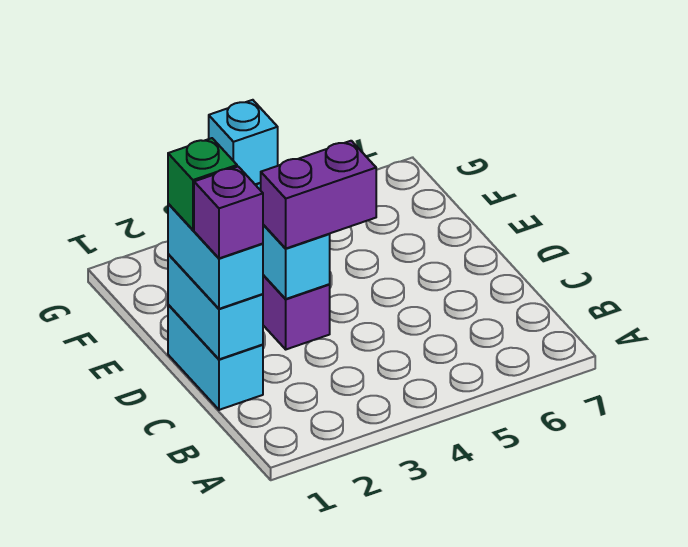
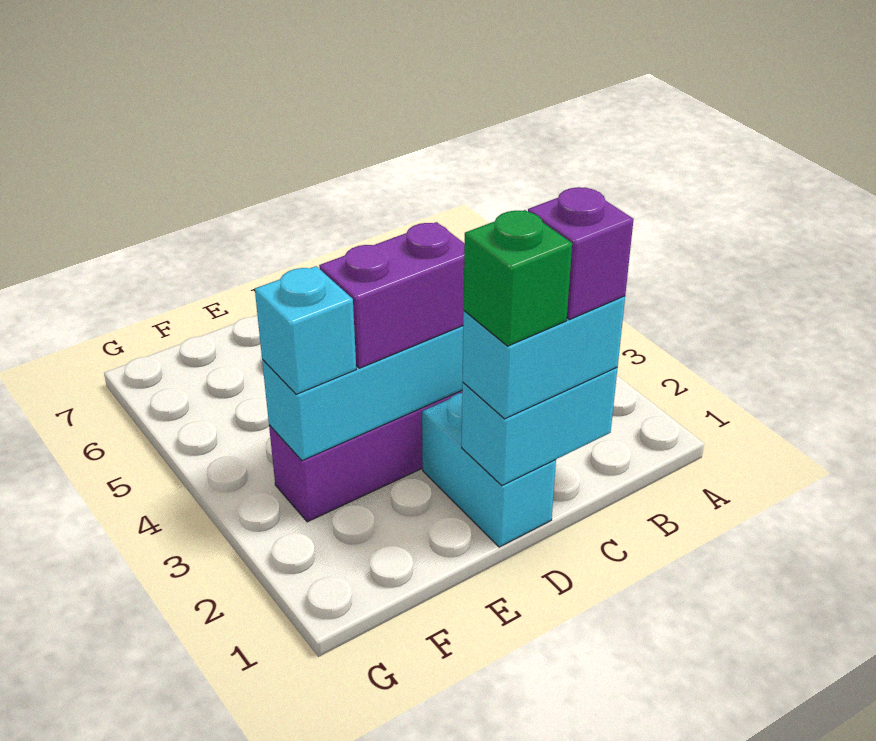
cyan 1x2 brick [168,305,263,410] -> cyan 1x2 brick turned to [422,393,556,547]
purple 1x2 brick [261,141,376,249] -> purple 1x2 brick turned to [319,222,465,368]

